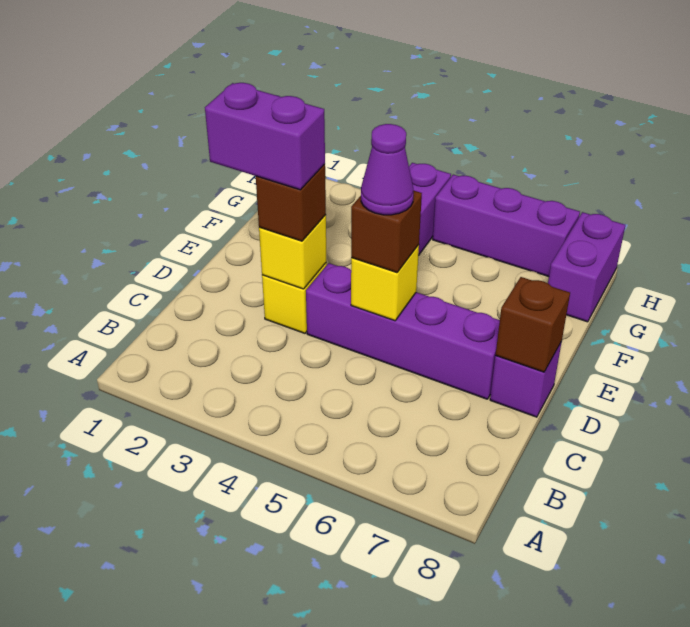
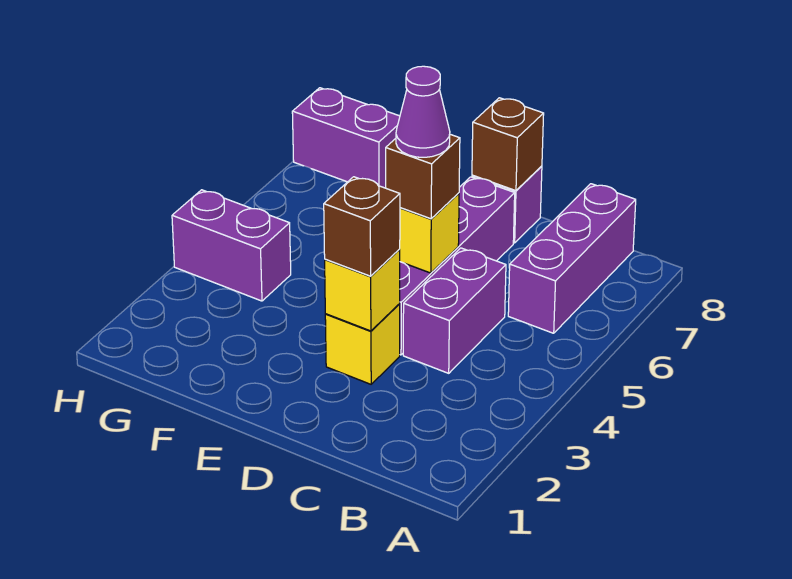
purple 1x2 brick [205,83,325,190] -> purple 1x2 brick moved to [403,248,506,373]
purple 1x3 brick [433,175,580,276] -> purple 1x3 brick moved to [508,184,636,333]

